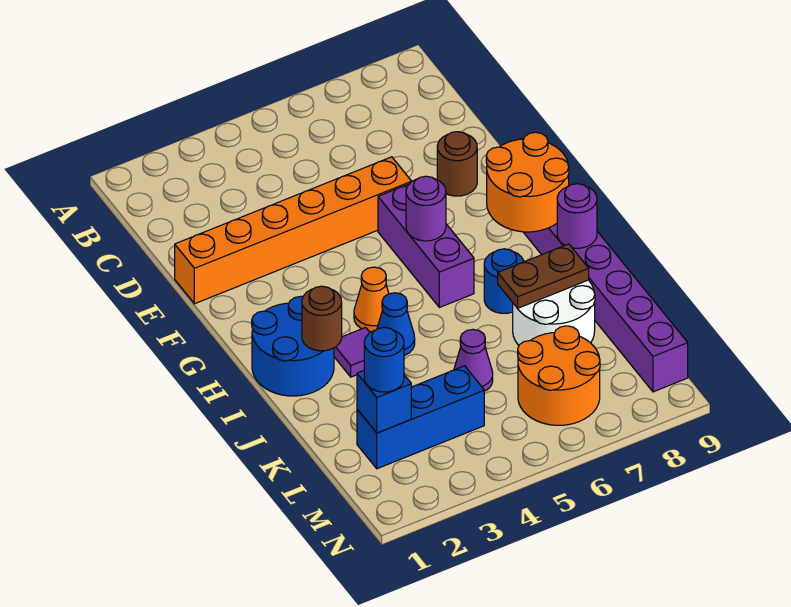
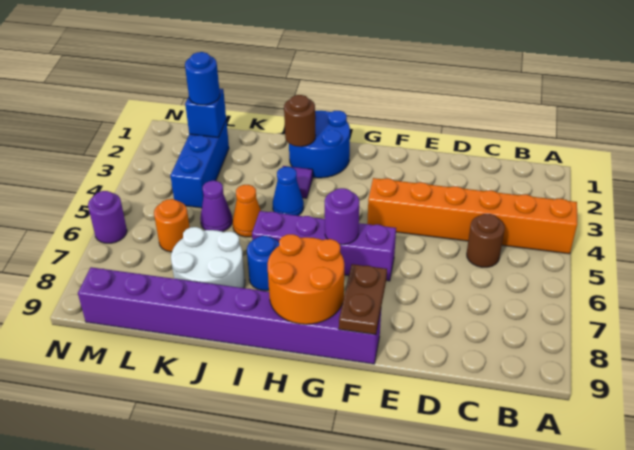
orange 1x6 brick [175,157,412,304] -> orange 1x6 brick turned to [367,178,577,254]
brown 1x1 round brick [437,132,477,196] -> brown 1x1 round brick moved to [467,214,505,267]
purple 1x3 brick [378,184,474,307] -> purple 1x4 brick [252,211,396,281]
orange 1x1 cone [354,267,389,332] -> orange 1x1 cone moved to [233,185,261,237]
purple 1x1 round brick [557,184,597,248] -> purple 1x1 round brick moved to [88,191,127,243]
brown 1x2 plate [498,244,589,308] -> brown 1x2 plate moved to [339,264,387,335]
orange 2x2 round brick [518,326,600,425] -> orange 1x1 round brick [154,199,190,252]

